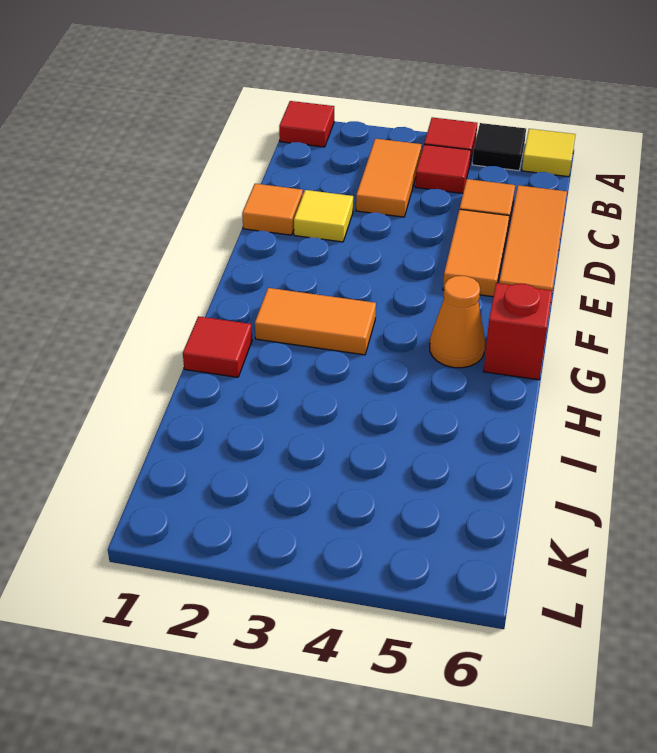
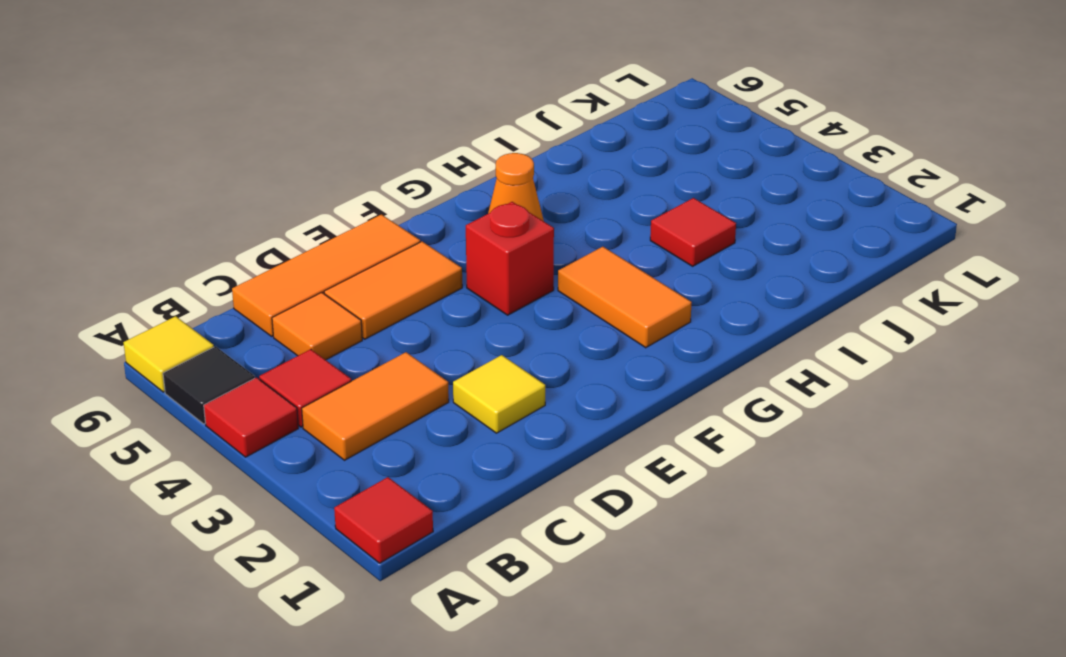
orange 1x1 tile [242,184,303,235] -> none
red 1x1 brick [484,283,552,380] -> red 1x1 brick moved to [466,202,554,315]
red 1x1 tile [183,316,252,377] -> red 1x1 tile moved to [650,198,736,266]

